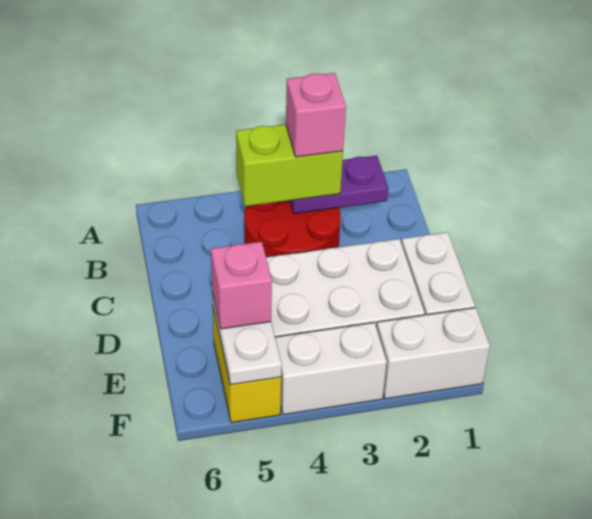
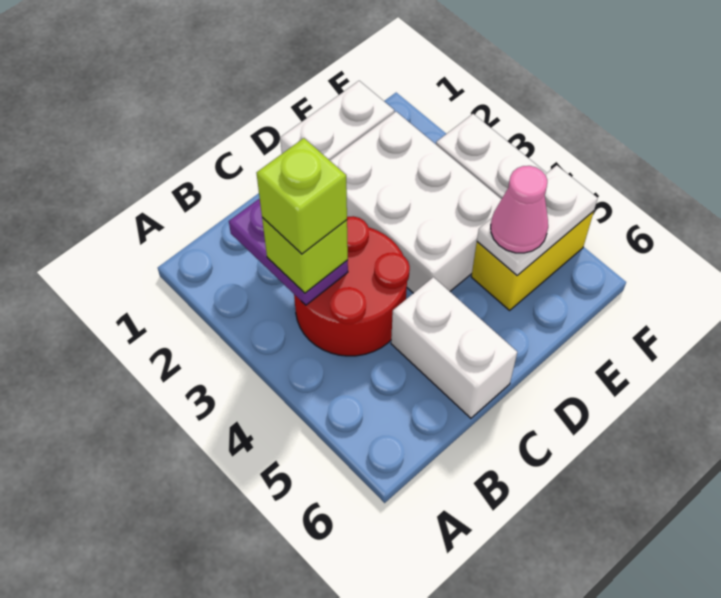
lime 1x2 brick [236,124,343,206] -> lime 1x1 brick [262,218,348,293]
pink 1x1 brick [286,73,346,157] -> lime 1x1 brick [256,138,347,254]
pink 1x1 brick [211,242,272,329] -> pink 1x1 cone [491,166,548,253]
white 1x2 brick [377,308,490,399] -> white 1x2 brick moved to [391,277,517,418]

